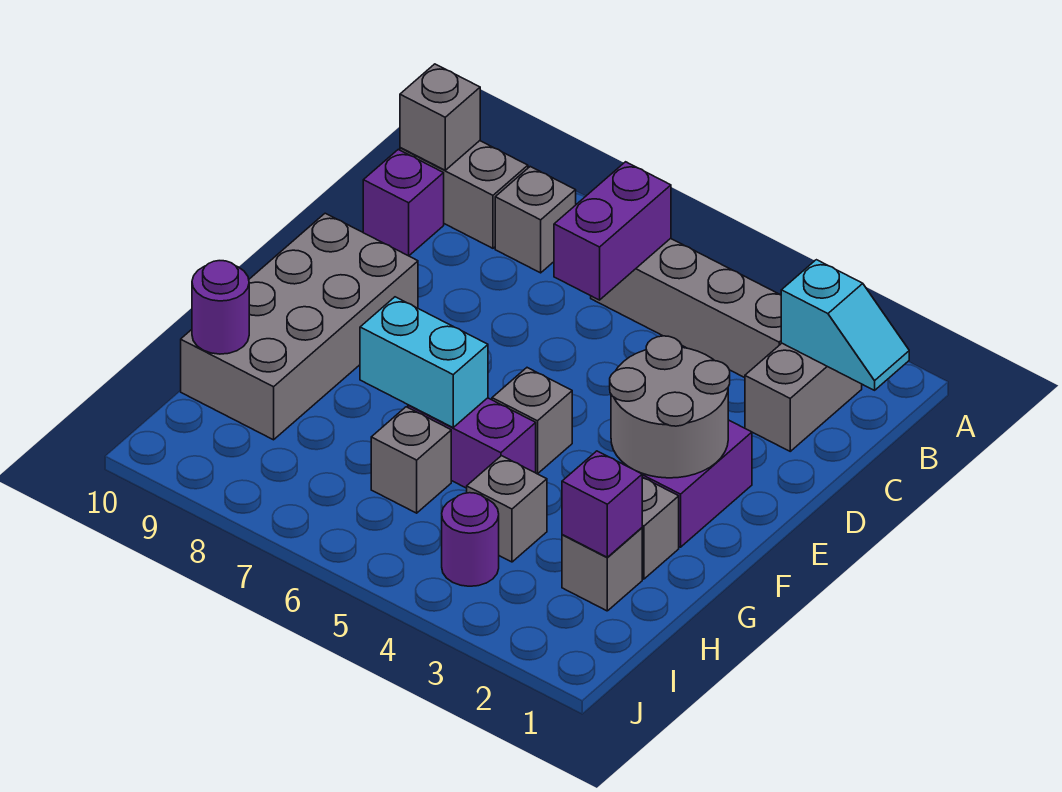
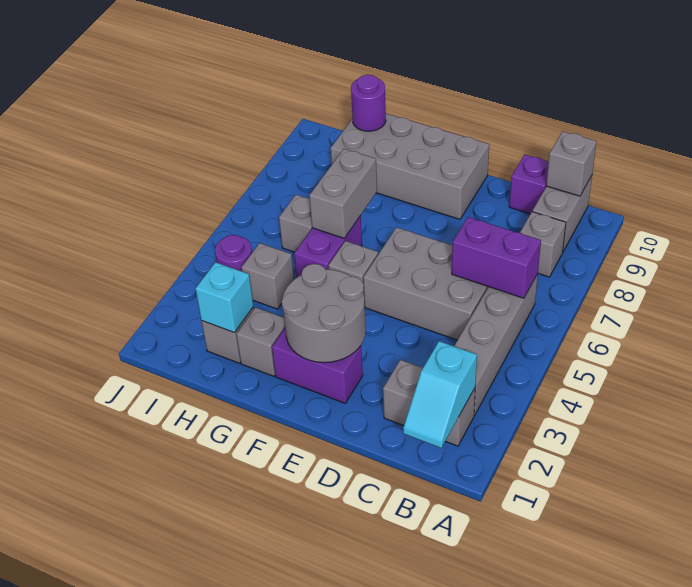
none -> grey 2x3 brick [363,227,488,340]
cyan 1x2 brick [360,297,488,427] -> grey 1x2 brick [309,149,377,238]
purple 1x1 brick [562,451,642,557] -> cyan 1x1 brick [195,262,253,333]

